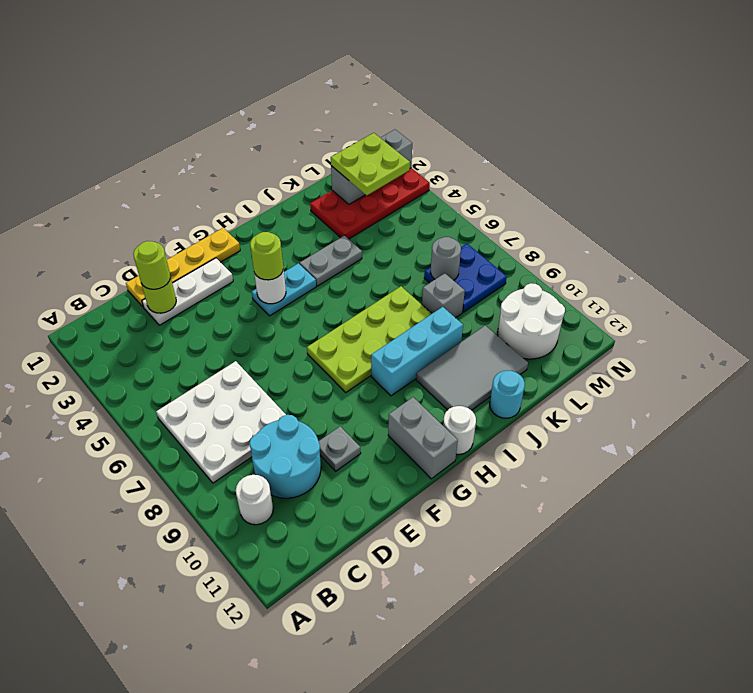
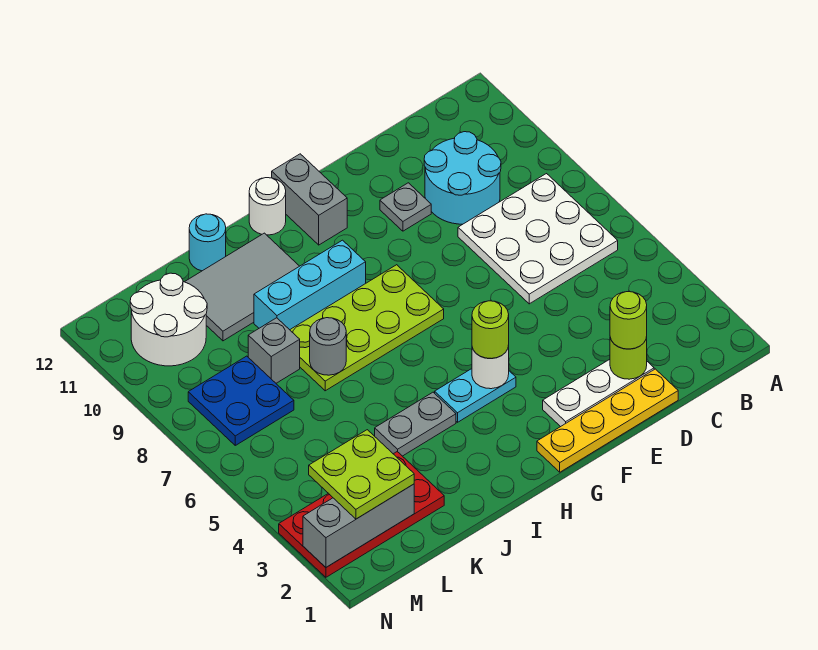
white 1x1 round brick [236,475,273,525] -> none
grey 1x1 round brick [431,237,461,280] -> grey 1x1 round brick moved to [310,318,346,375]

